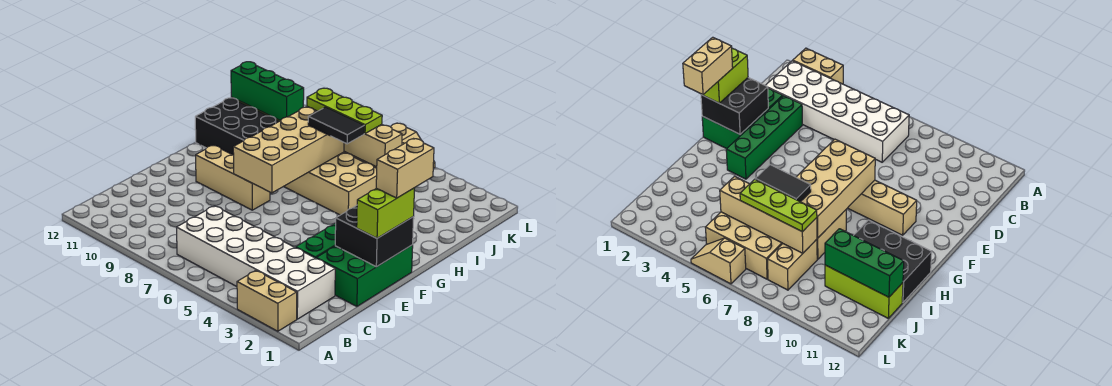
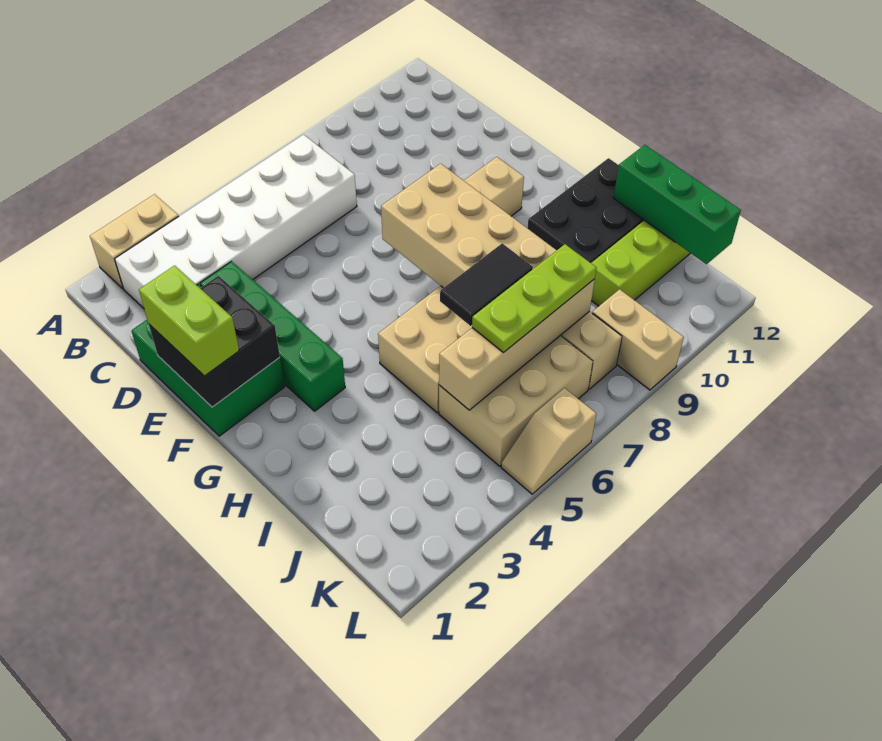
tan 1x2 brick [376,139,434,198] -> tan 1x2 brick moved to [592,289,684,390]
green 1x3 brick [231,62,304,121] -> green 1x3 brick turned to [613,145,741,264]

